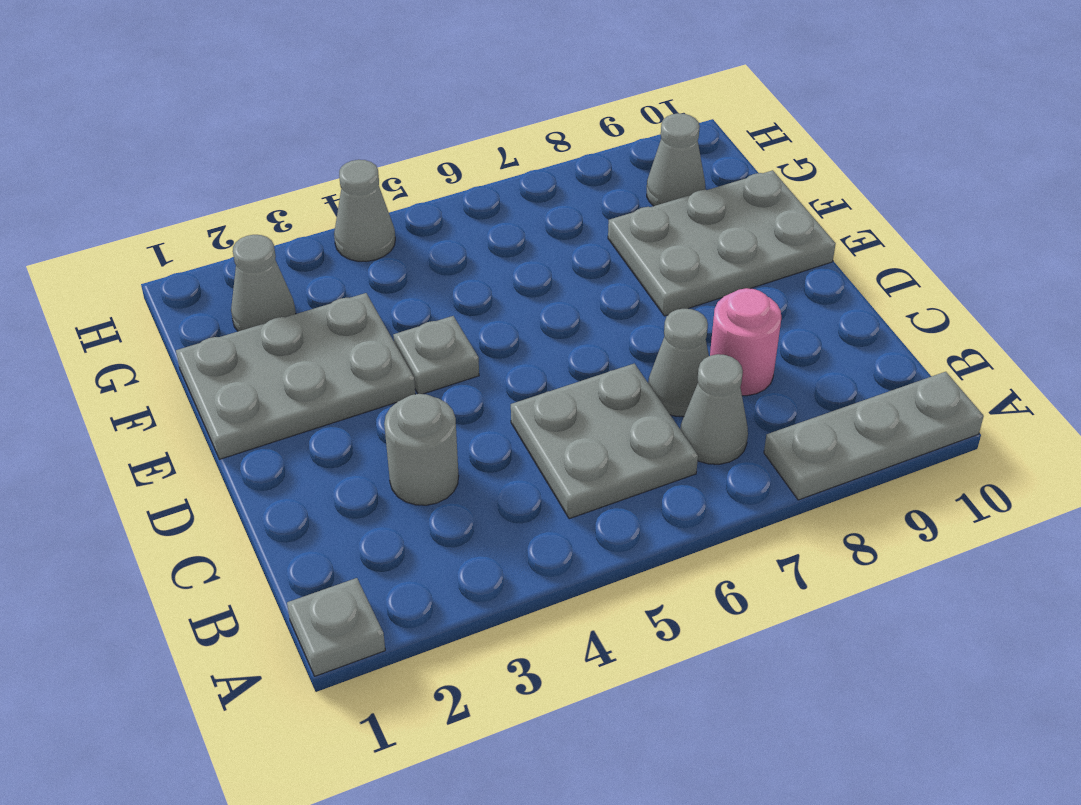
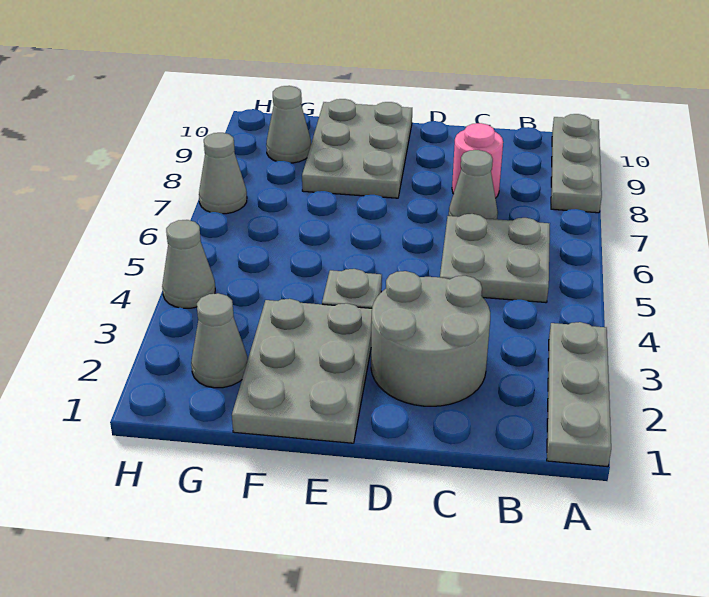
grey 1x1 plate [287,578,385,676] -> grey 1x3 plate [547,322,611,467]
grey 1x1 cone [680,354,748,464] -> grey 1x1 cone moved to [199,133,247,214]
grey 1x1 round brick [384,394,459,505] -> grey 2x2 round brick [371,271,490,406]

